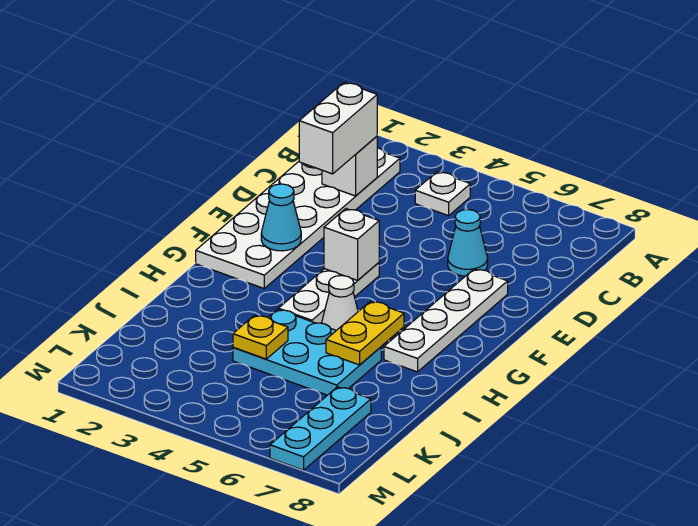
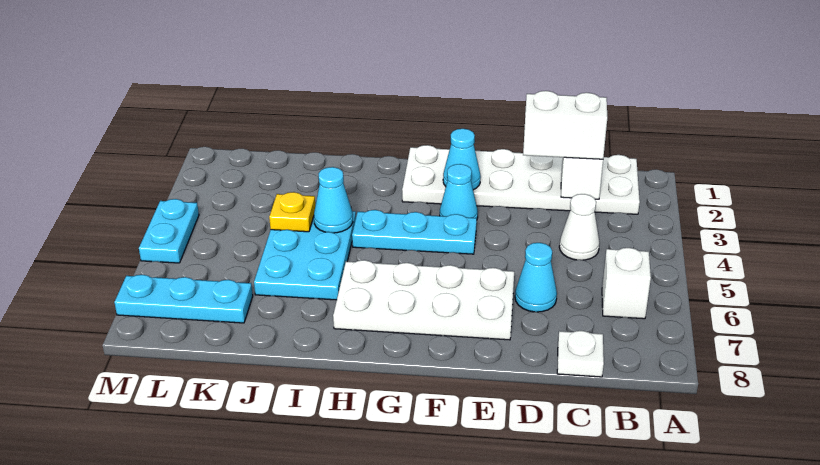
white 1x1 plate [415,172,470,216] -> white 1x1 plate moved to [557,331,604,377]
white 1x4 plate [384,269,508,372] -> white 2x4 plate [333,260,514,340]
none -> cyan 1x1 cone [440,164,478,218]
white 1x3 plate [278,263,379,323] -> cyan 1x3 plate [352,210,477,254]
white 1x1 brick [324,209,379,280] -> white 1x1 brick moved to [602,248,651,319]
white 1x1 cone [322,276,358,330] -> white 1x1 cone moved to [559,194,600,260]
yellow 1x2 plate [326,301,404,365] -> none
none -> cyan 1x1 cone [314,167,353,233]
none -> cyan 1x2 plate [139,199,199,263]

